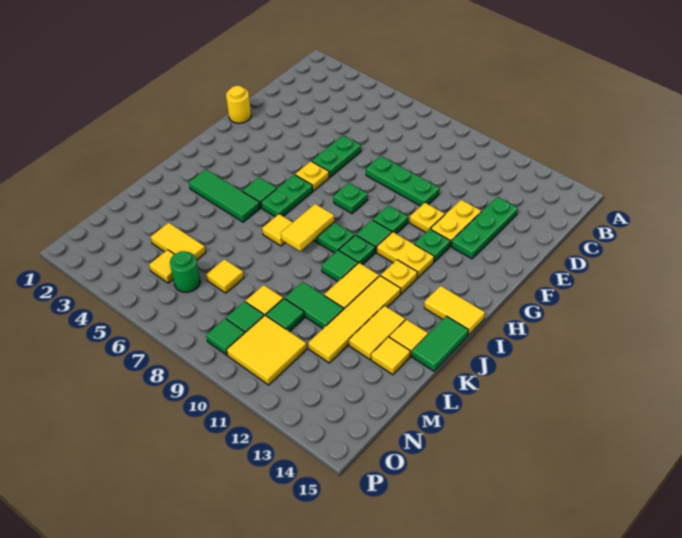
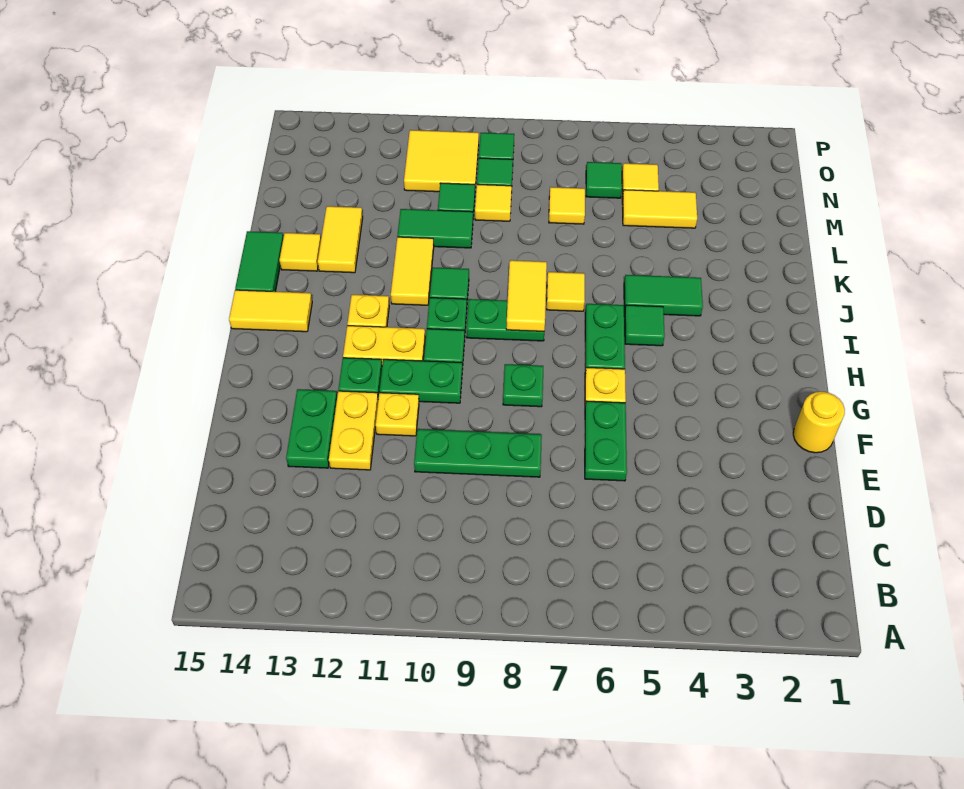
green 1x3 plate [452,197,518,259] -> green 1x2 plate [286,389,337,468]
green 1x1 plate [373,205,408,234] -> green 1x2 plate [380,359,462,403]
green 1x3 tile [189,169,260,222] -> green 1x2 tile [624,275,703,316]
yellow 1x4 tile [308,276,401,363] -> none
yellow 1x1 tile [371,337,410,375] -> none
green 1x1 round brick [170,251,200,292] -> green 1x1 tile [586,162,622,198]

